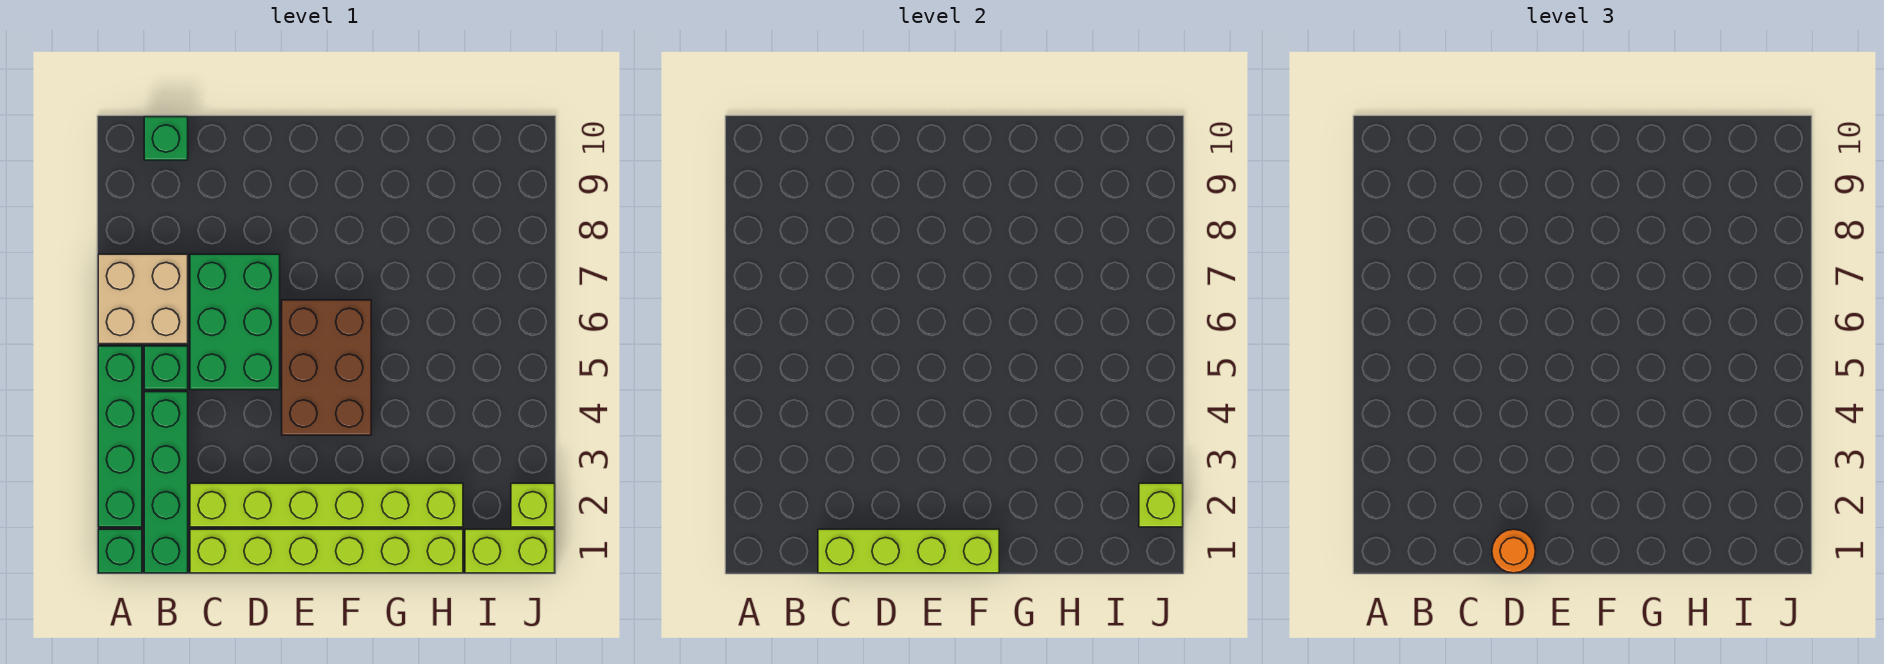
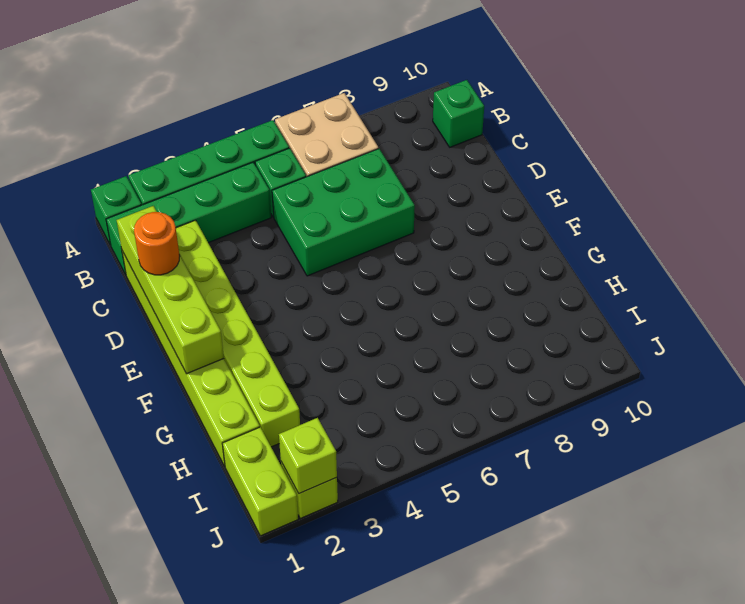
brown 2x3 brick [282,300,371,435] -> none

